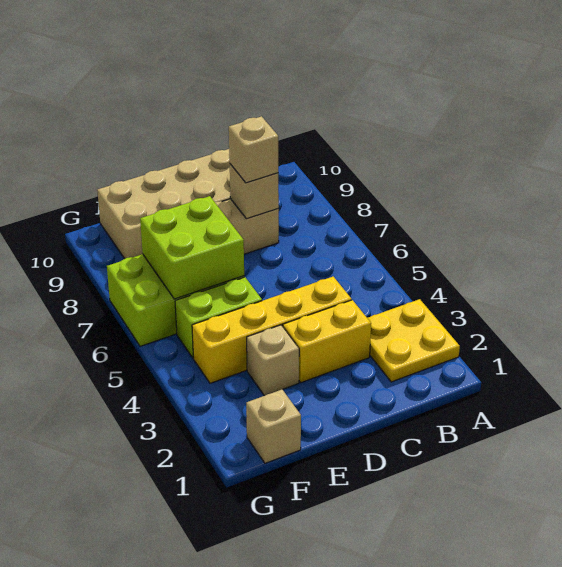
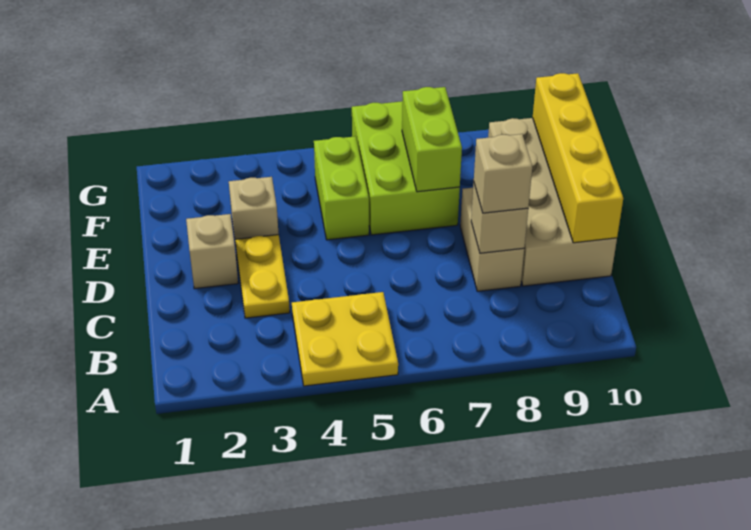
yellow 2x2 plate [368,299,460,382] -> yellow 2x2 plate moved to [292,292,398,386]
yellow 1x2 brick [283,300,371,382] -> yellow 1x2 plate [235,235,290,318]
yellow 1x4 brick [192,277,352,383] -> yellow 1x4 brick moved to [533,73,623,243]
lime 2x2 brick [140,196,244,299] -> lime 1x2 brick [402,87,462,192]
tan 1x1 brick [246,389,301,463] -> tan 1x1 brick moved to [186,214,238,289]

